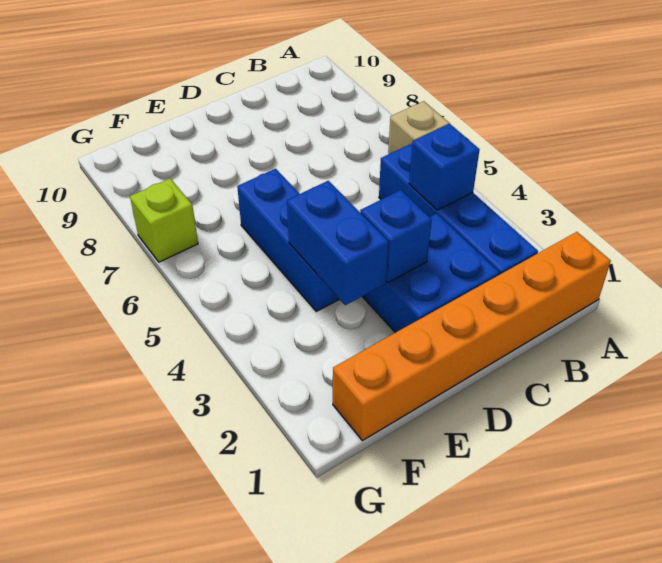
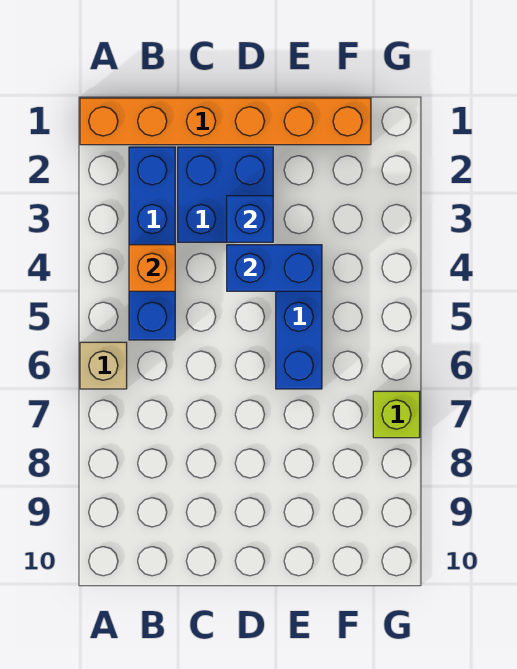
blue 1x1 brick [409,124,480,210] -> orange 1x1 brick [129,245,175,291]
blue 1x2 brick [287,181,389,305] -> blue 1x2 brick turned to [227,245,322,291]

